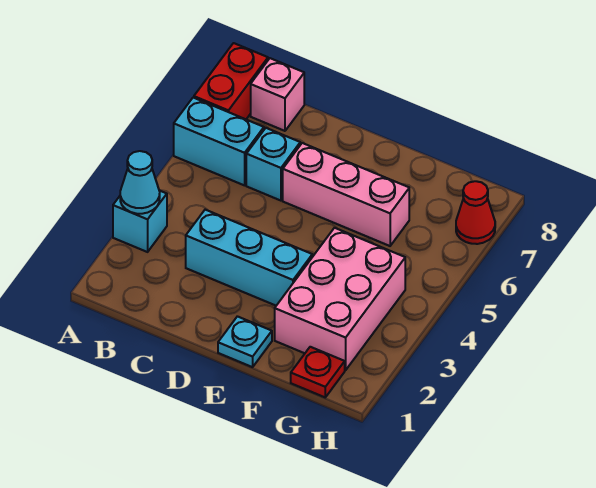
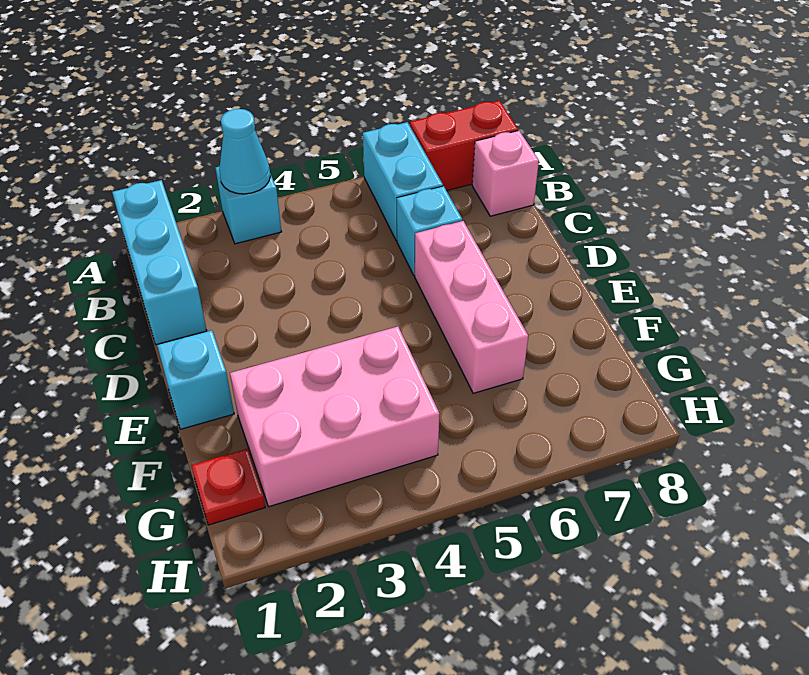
cyan 1x3 brick [186,210,312,306] -> cyan 1x3 brick moved to [112,180,207,345]
cyan 1x1 plate [218,316,272,367] -> cyan 1x1 brick [157,330,234,429]
red 1x1 cone [456,181,495,244] -> none

